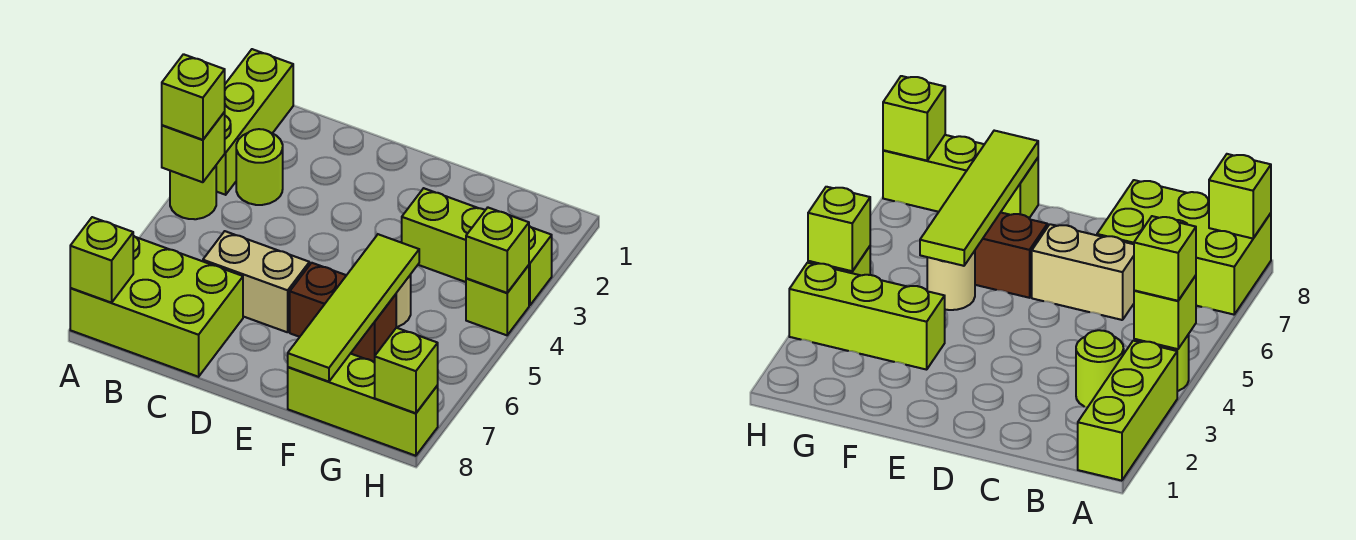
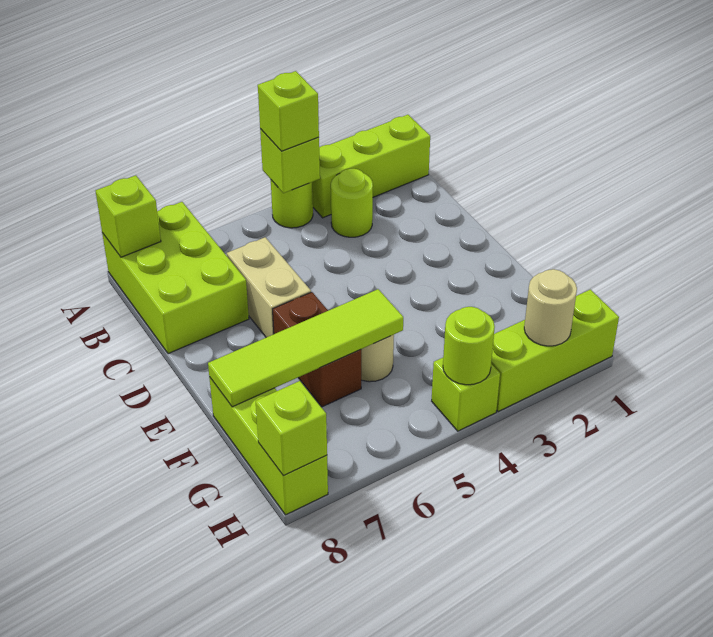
lime 1x3 brick [401,188,552,305] -> lime 1x3 brick turned to [491,290,619,411]
none -> tan 1x1 round brick [524,269,577,346]
lime 1x1 brick [466,208,529,293] -> lime 1x1 round brick [443,307,495,385]

